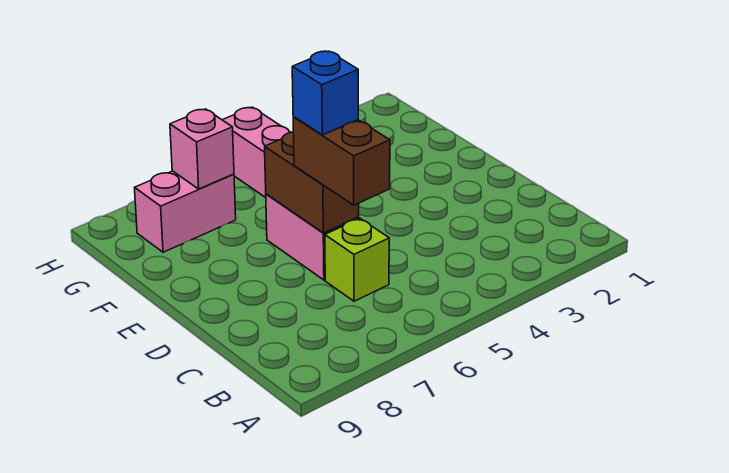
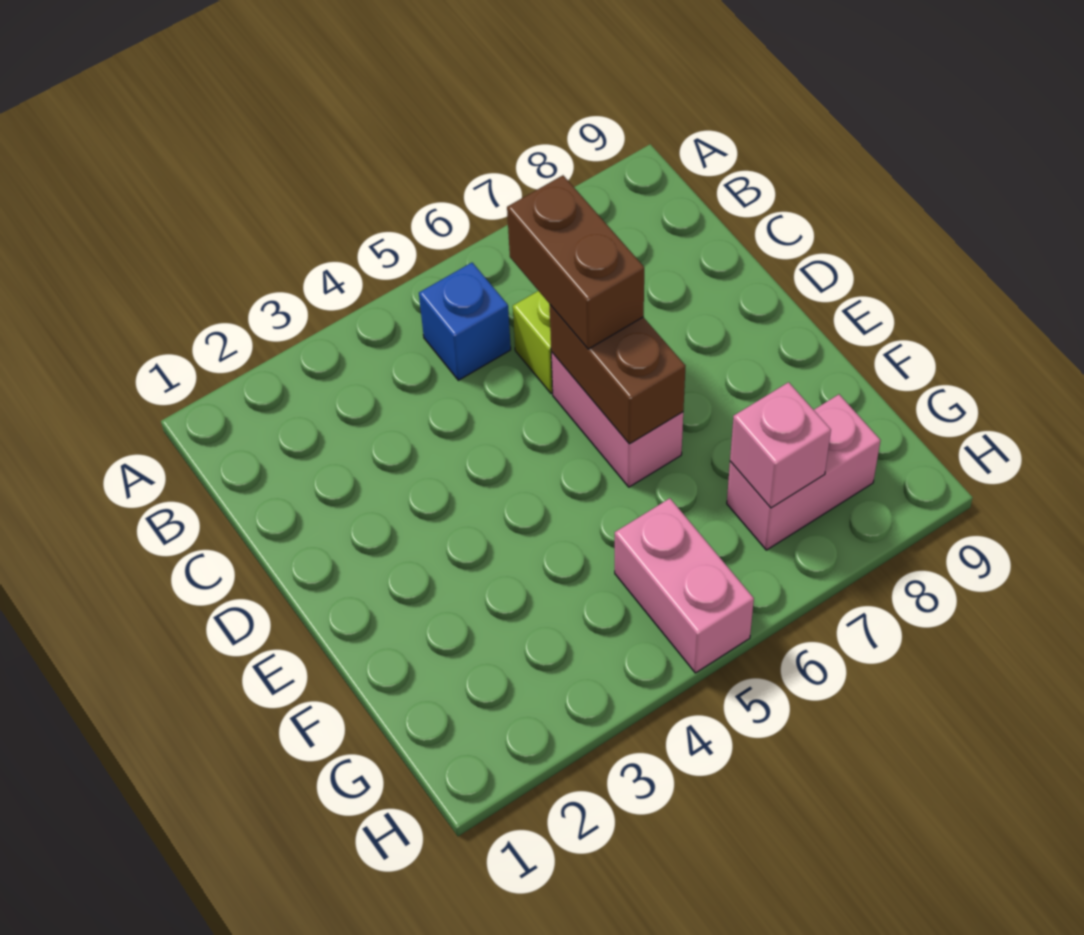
blue 1x1 brick [292,51,358,135] -> blue 1x1 brick moved to [419,263,511,380]

